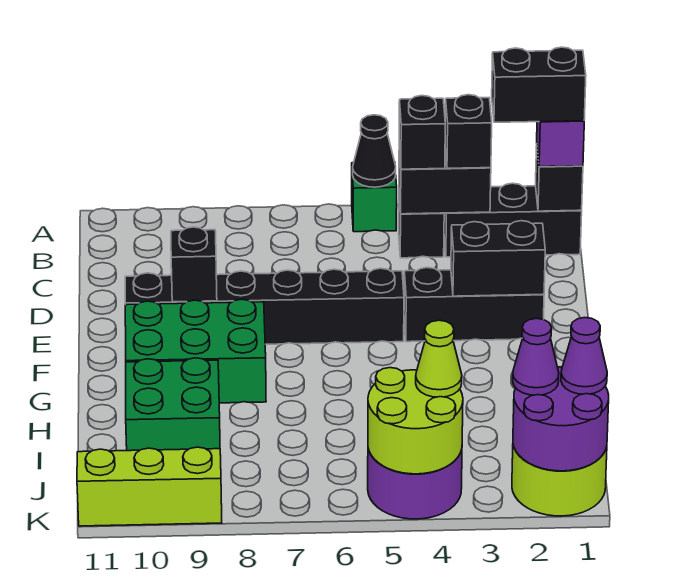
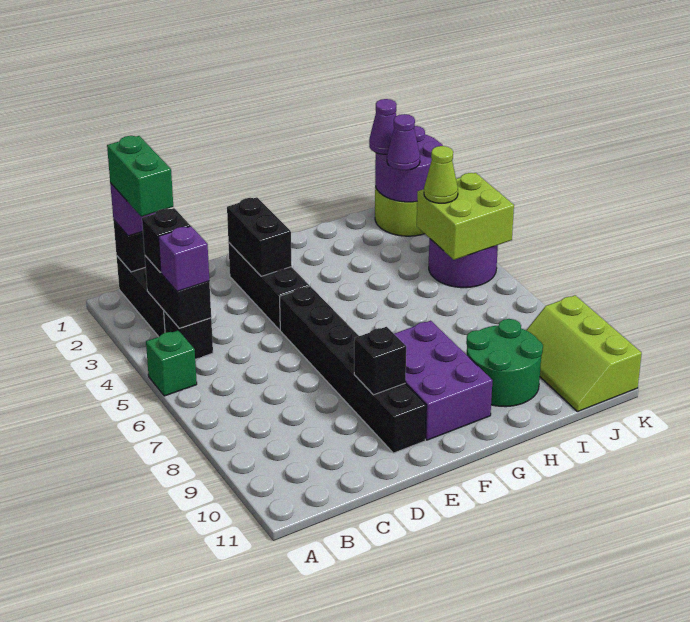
black 1x1 cone [353,115,396,187] -> none
black 1x2 brick [492,47,586,122] -> green 1x2 brick [107,136,173,217]
black 1x1 brick [399,96,445,169] -> purple 1x1 brick [158,226,209,292]
green 2x3 brick [125,299,266,403] -> purple 2x3 brick [395,321,493,440]
green 2x2 brick [126,358,220,451] -> green 2x2 round brick [466,319,543,407]
lime 2x2 round brick [368,368,463,474] -> lime 2x2 brick [417,173,514,260]

